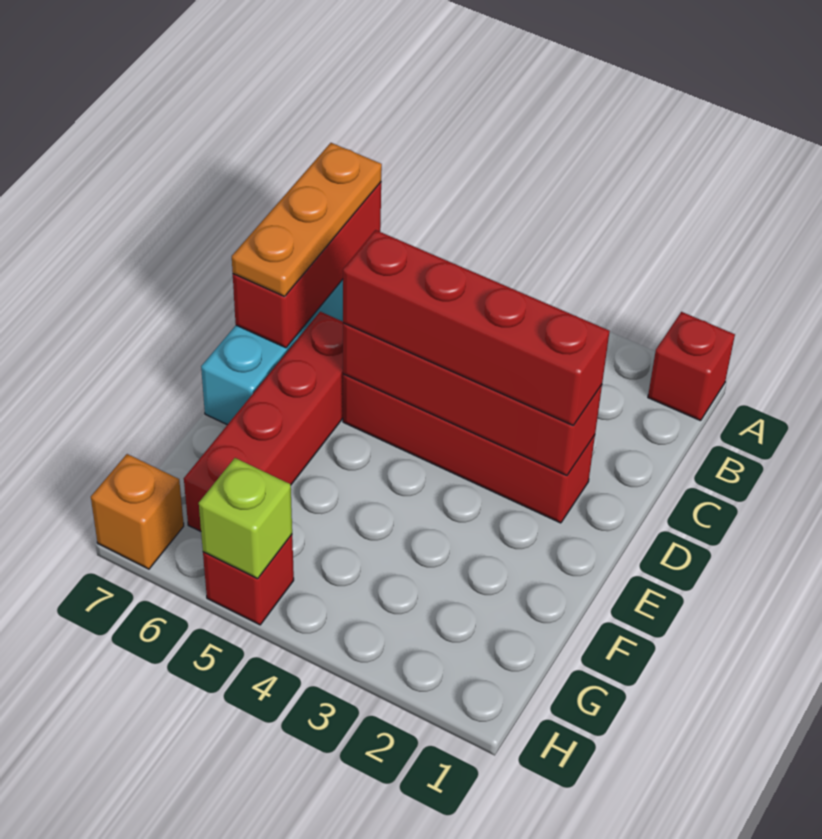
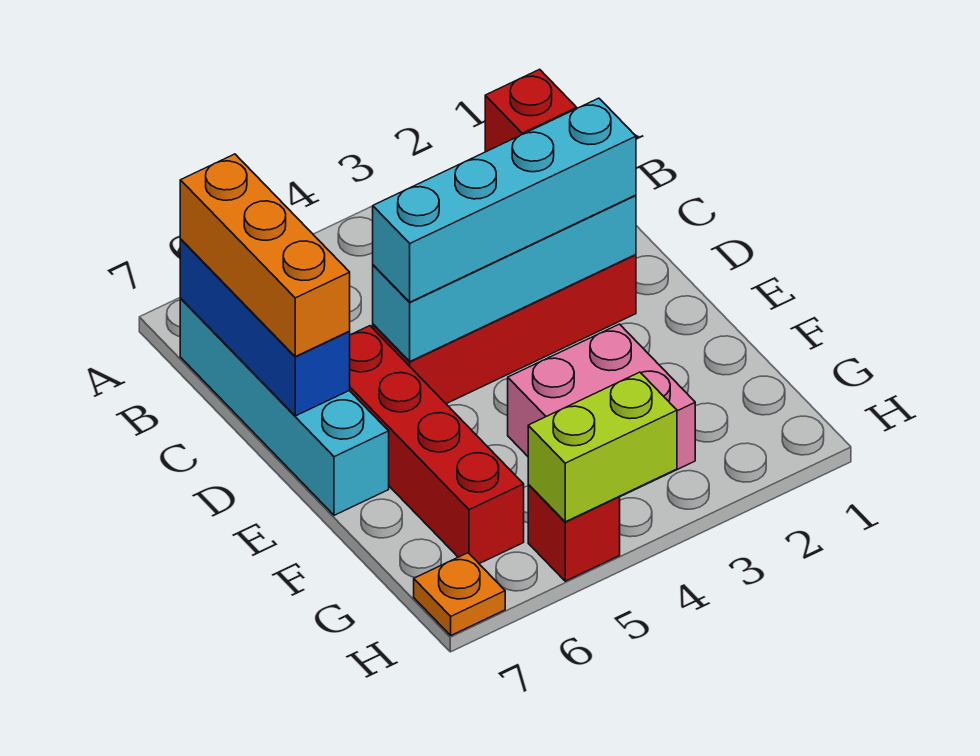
red 1x3 brick [233,182,381,348] -> blue 1x3 brick [180,239,350,416]
orange 1x3 plate [232,143,382,296] -> orange 1x3 brick [180,154,350,357]
red 1x4 brick [343,323,602,476] -> cyan 1x4 brick [373,195,636,361]
red 1x4 brick [343,230,610,425] -> cyan 1x4 brick [373,98,636,302]
none -> pink 2x2 brick [508,324,695,497]
lime 1x1 brick [199,458,292,579] -> lime 1x2 brick [528,372,677,522]
orange 1x1 brick [91,454,184,569] -> orange 1x1 plate [414,553,505,635]

